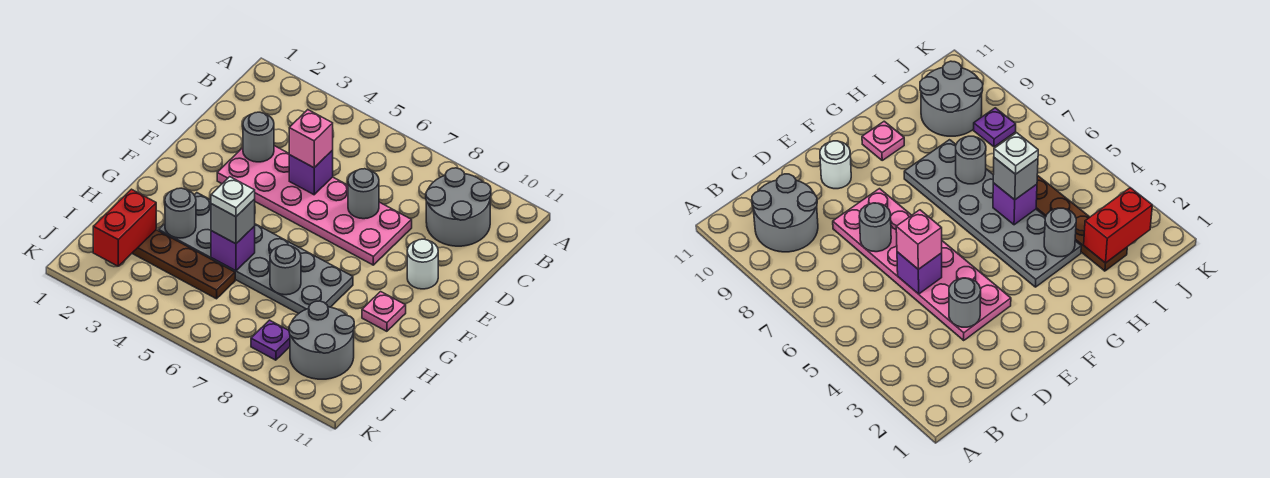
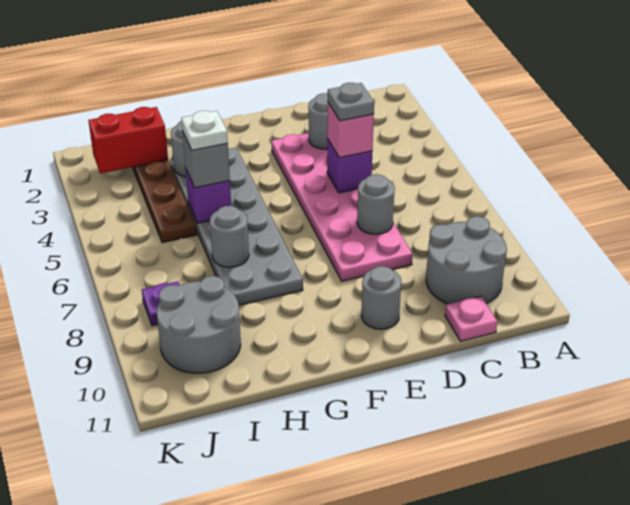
none -> grey 1x1 plate [328,83,374,121]
white 1x1 round brick [407,239,438,289] -> grey 1x1 round brick [361,266,402,329]
pink 1x1 plate [362,292,406,331] -> pink 1x1 plate moved to [445,296,497,341]

